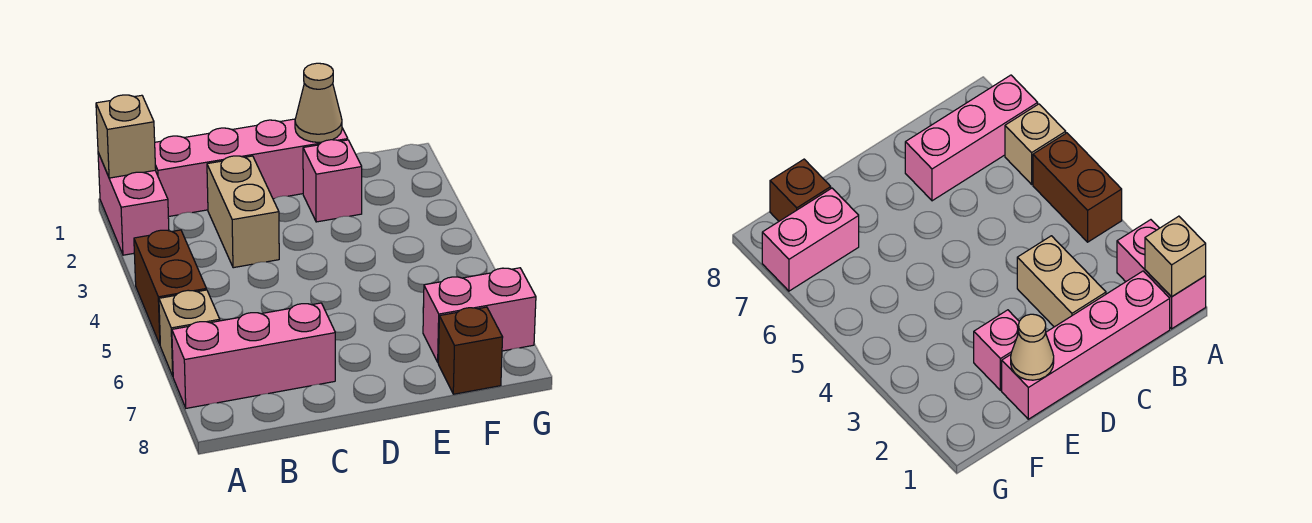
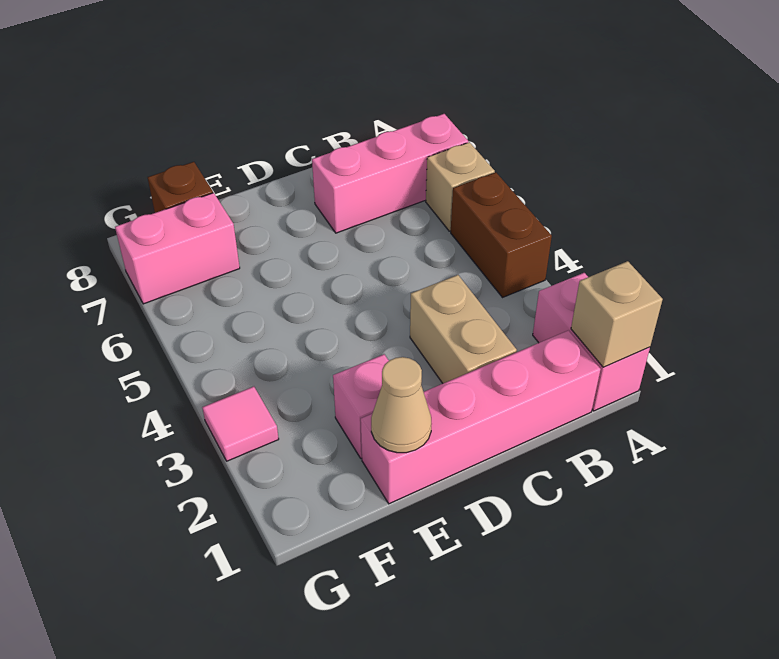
none -> pink 1x1 tile [202,387,279,461]

